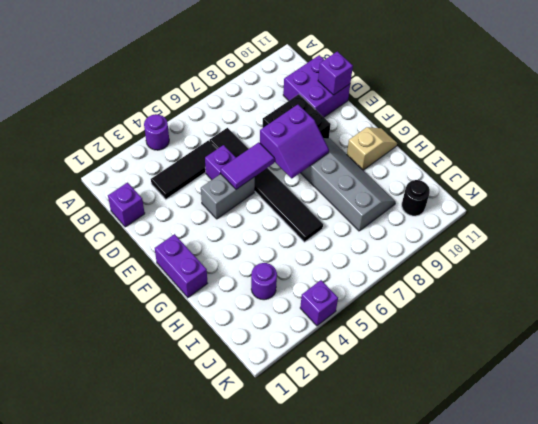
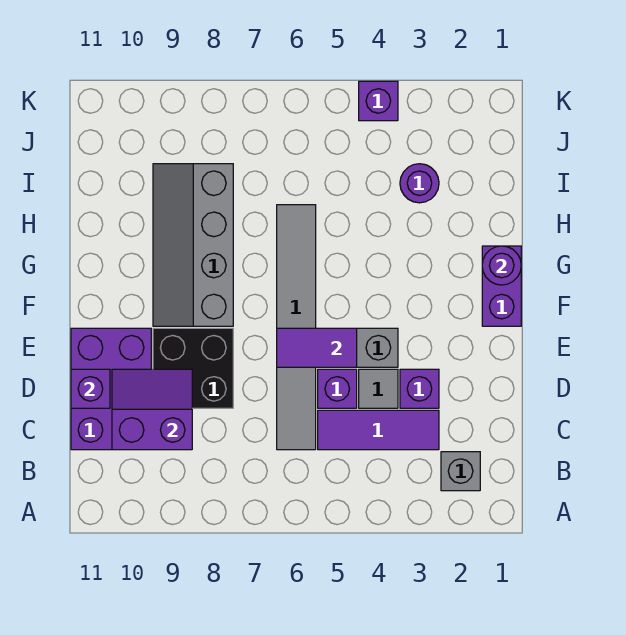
purple 1x1 round brick [144,114,169,150] -> purple 1x1 round brick moved to [482,246,521,285]
none -> grey 1x1 brick [441,452,480,491]
purple 1x1 brick [108,183,145,227] -> purple 1x1 brick moved to [400,369,439,408]
black 1x3 tile [151,140,217,199] -> purple 1x3 tile [318,410,439,450]
black 1x6 tile [209,128,323,242] -> grey 1x6 tile [277,205,316,450]
purple 2x2 brick [283,55,350,117] -> purple 2x3 brick [71,328,151,450]
none -> grey 1x1 tile [359,369,398,408]
purple 2x2 slope [260,105,329,178] -> purple 2x2 slope moved to [112,369,192,450]
tan 1x2 slope [347,127,397,170] -> none
black 1x1 round brick [402,180,430,216] -> none

